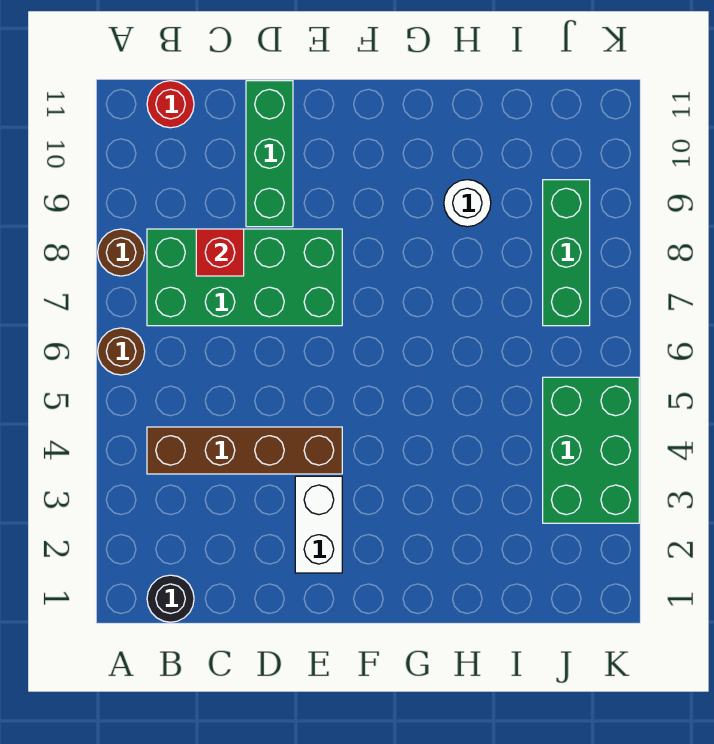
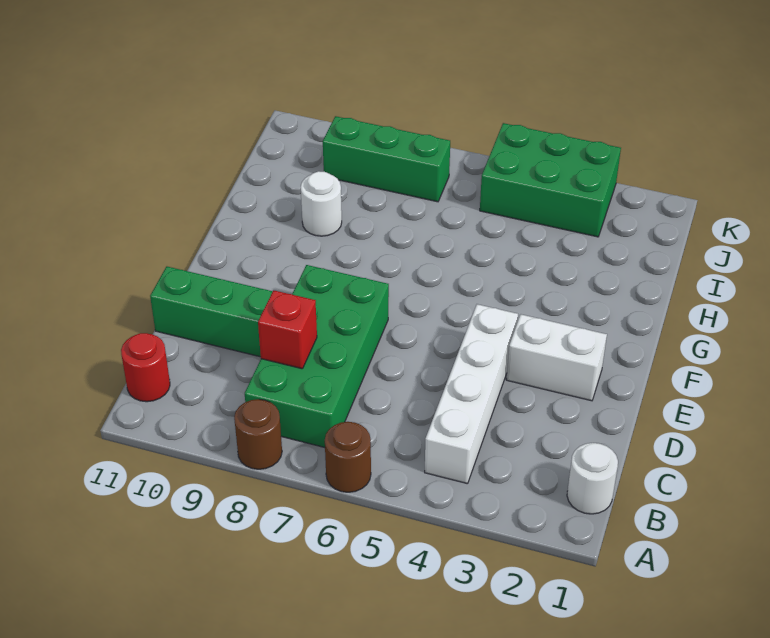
black 1x1 round brick [147,575,194,622] -> white 1x1 round brick [567,443,618,514]
brown 1x4 brick [147,427,342,474] -> white 1x4 brick [425,304,518,484]

